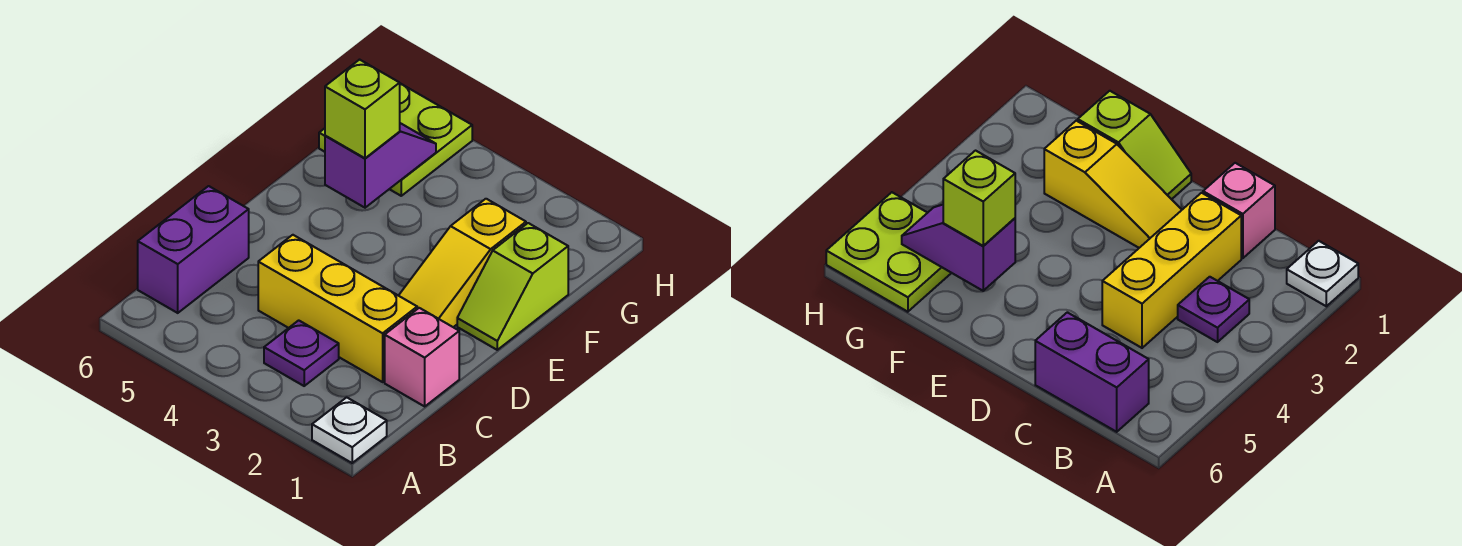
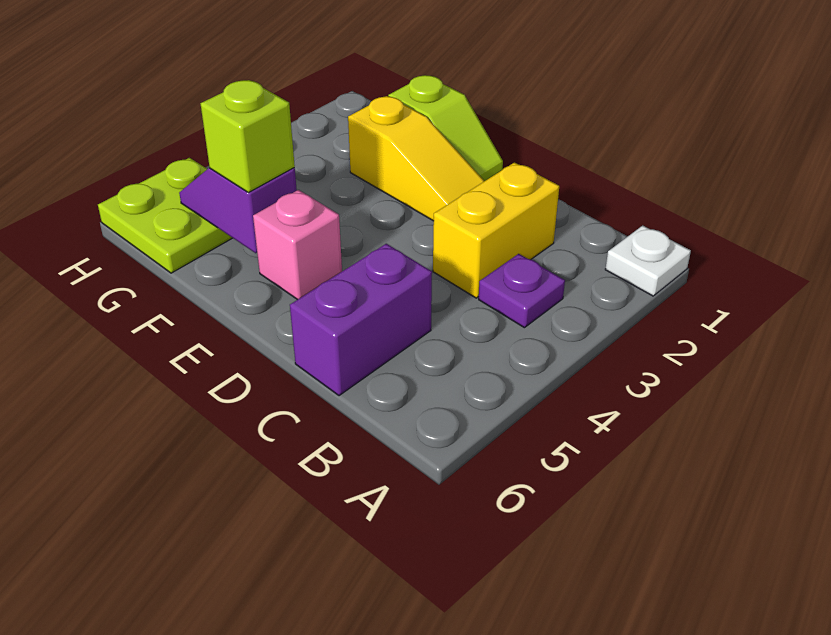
purple 1x2 brick [138,186,249,313] -> purple 1x2 brick turned to [290,244,432,396]
pink 1x1 brick [385,308,459,406] -> pink 1x1 brick moved to [253,190,342,300]
yellow 1x3 brick [258,235,417,382] -> yellow 1x2 brick [433,163,559,298]

